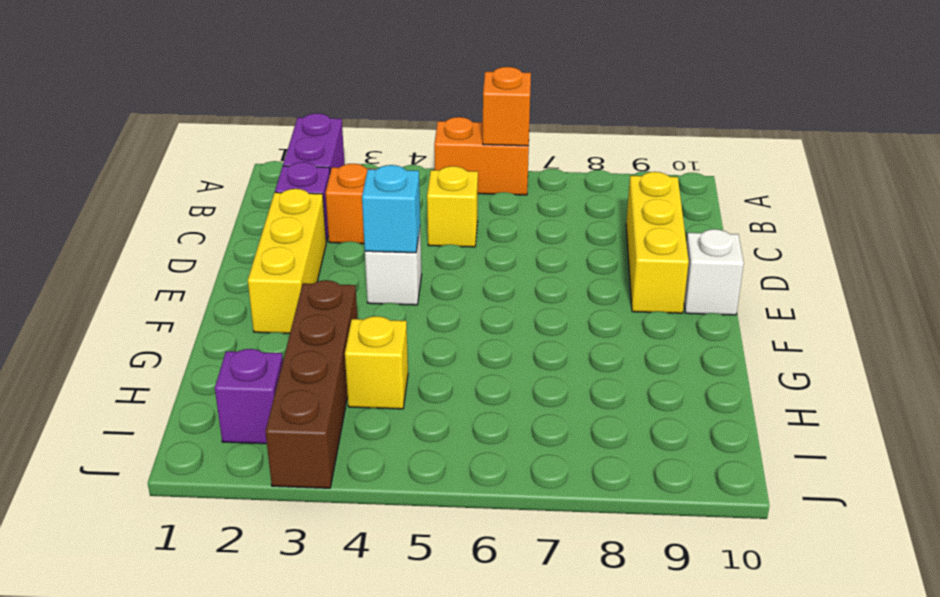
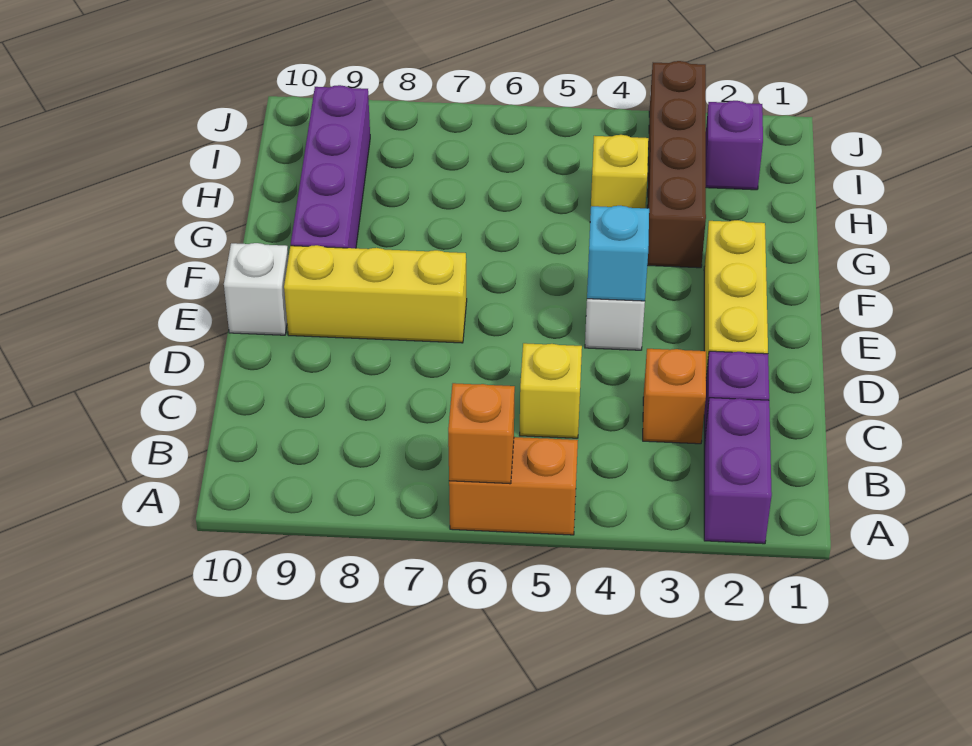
yellow 1x3 brick [626,172,689,313] -> yellow 1x3 brick turned to [284,245,467,343]
none -> purple 1x4 brick [291,85,370,248]

